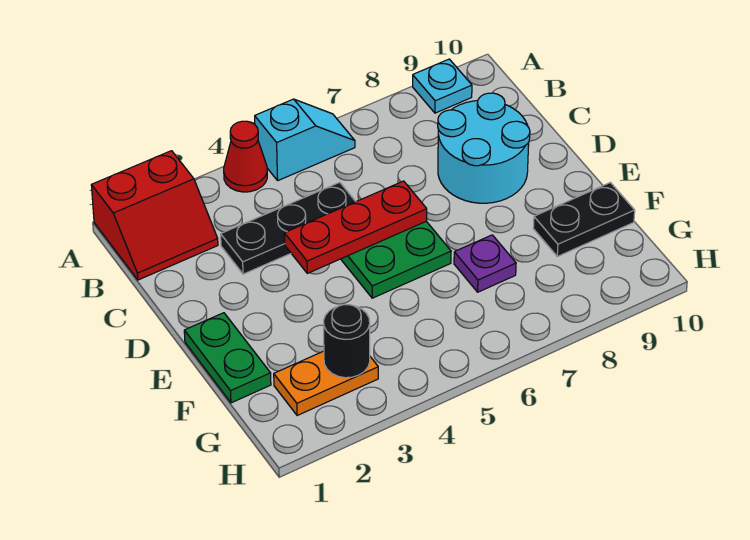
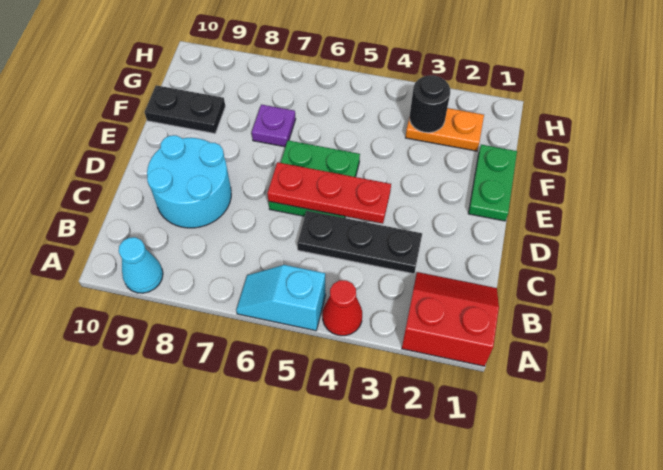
cyan 1x1 plate [413,59,472,113] -> cyan 1x1 cone [119,237,163,293]

